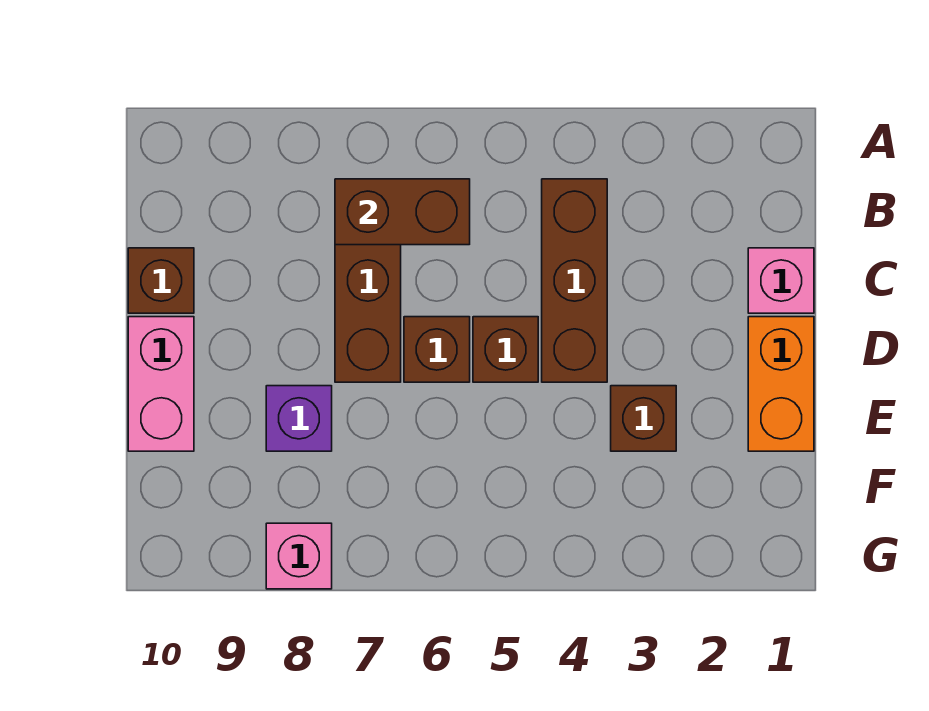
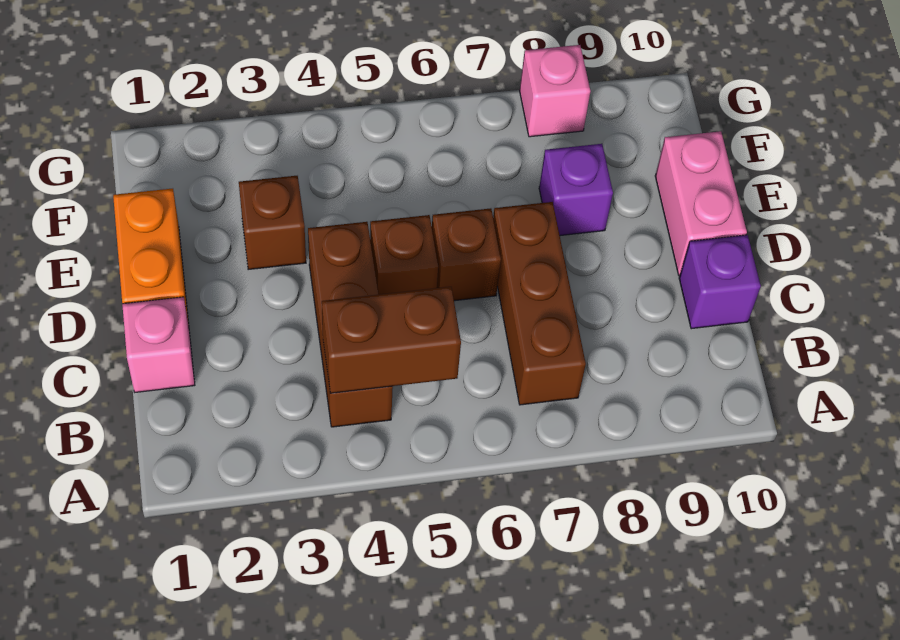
brown 1x2 brick [335,179,470,245] -> brown 1x2 brick moved to [322,287,461,393]
brown 1x1 brick [128,248,194,313] -> purple 1x1 brick [679,235,761,329]

